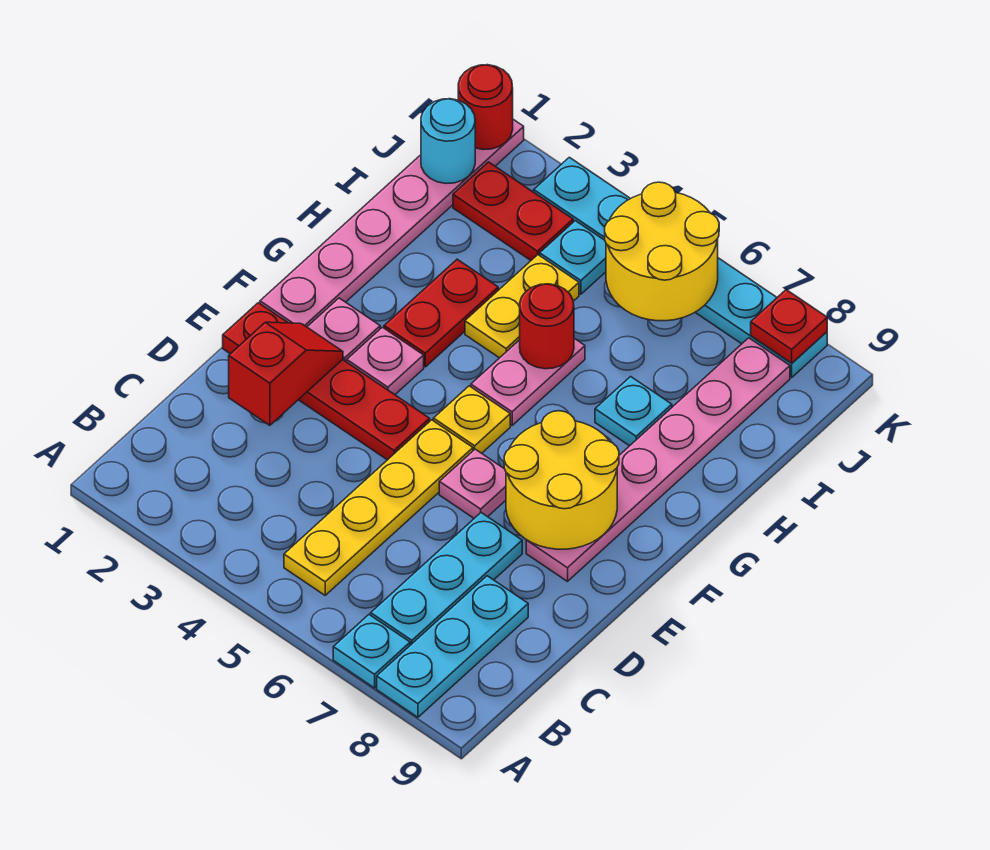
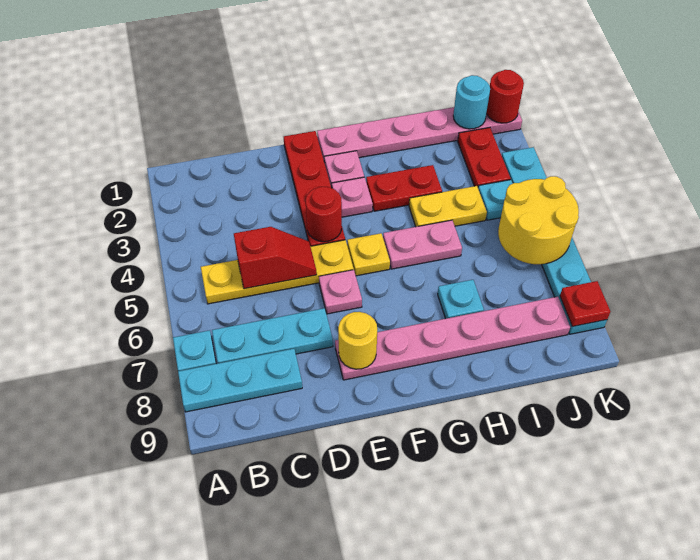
red 1x2 slope [229,322,343,425] -> red 1x2 slope moved to [234,227,317,289]
yellow 2x2 round brick [504,411,619,549] -> yellow 1x1 round brick [338,312,377,369]
red 1x1 round brick [520,284,574,369] -> red 1x1 round brick moved to [305,187,342,242]

